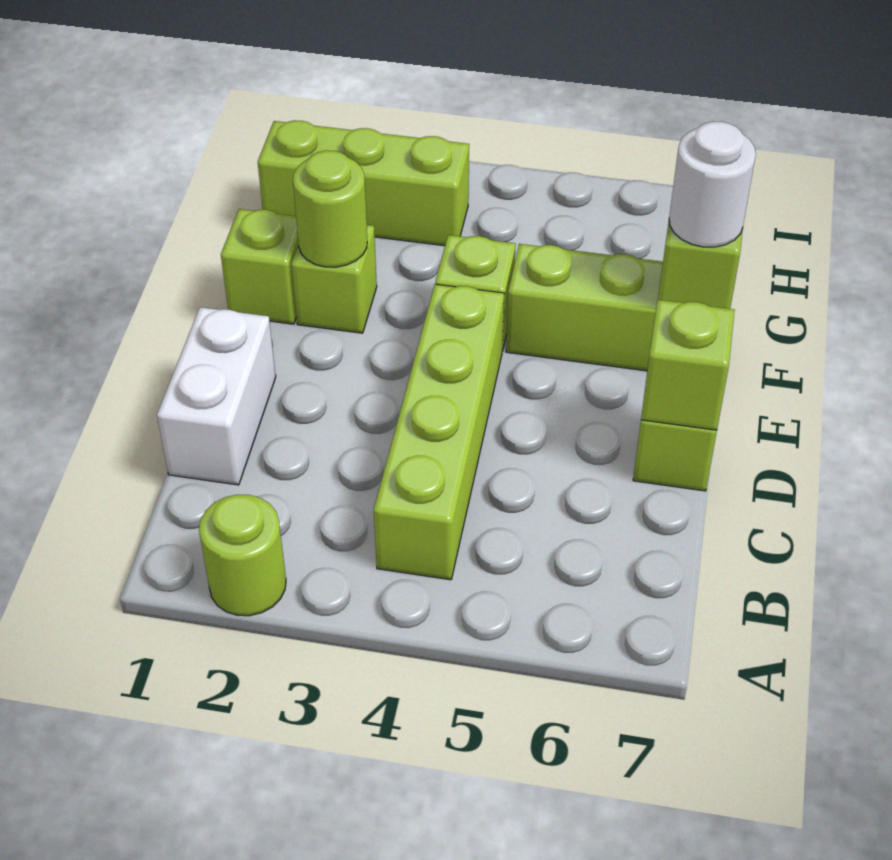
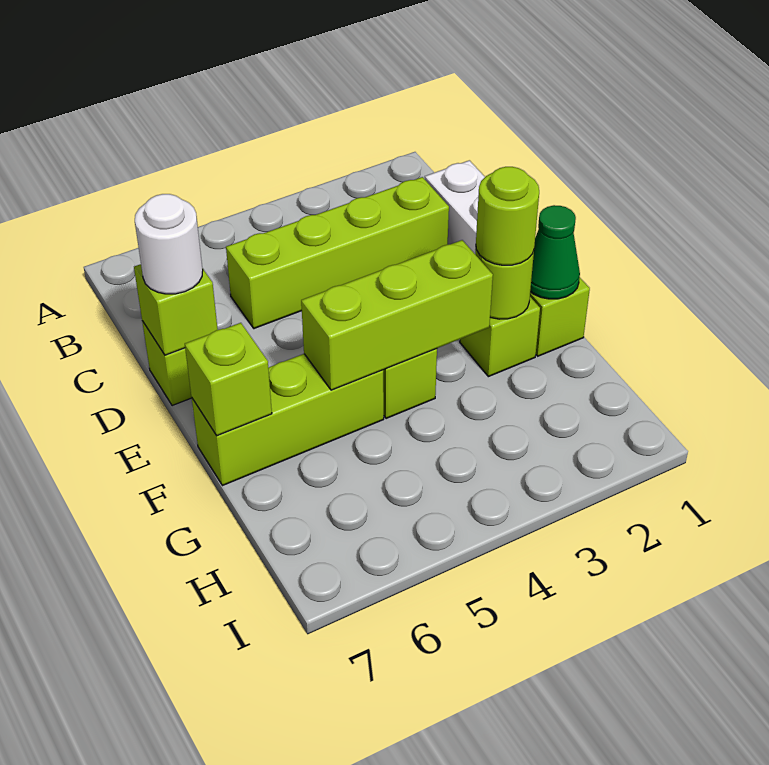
lime 1x1 round brick [199,495,286,616] -> lime 1x1 round brick moved to [476,167,539,265]
lime 1x4 brick [374,284,504,580] -> lime 1x4 brick turned to [226,177,449,329]
none -> green 1x1 cone [530,205,580,299]
white 1x1 round brick [669,122,756,247] -> white 1x1 round brick moved to [135,194,203,294]
lime 1x3 brick [258,120,469,246] -> lime 1x3 brick moved to [301,240,493,390]

